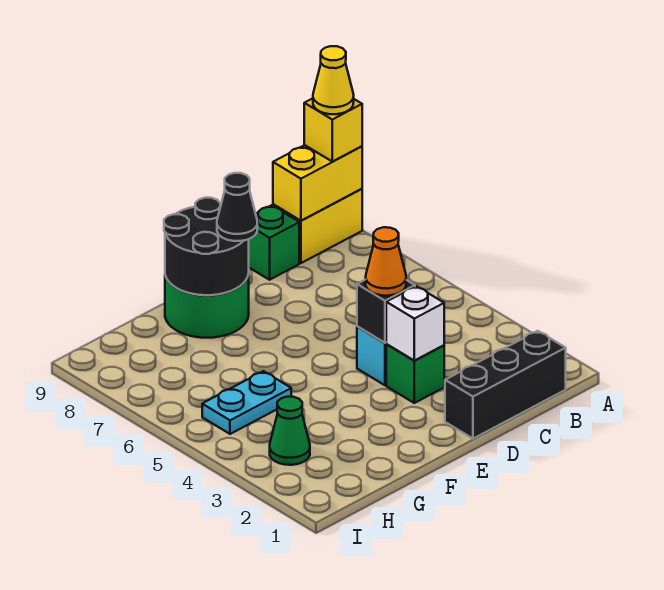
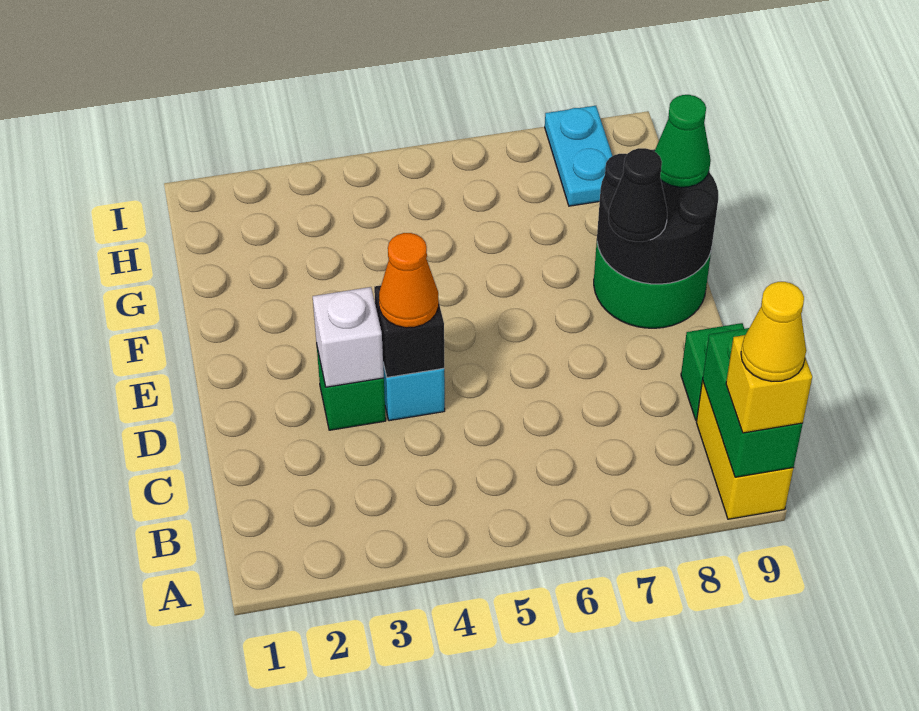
yellow 1x2 brick [273,145,362,221] -> green 1x2 brick [703,328,803,477]
black 1x3 brick [445,331,566,439] -> none
cyan 1x2 plate [202,371,291,434] -> cyan 1x2 plate moved to [545,106,612,206]
green 1x1 cone [270,397,310,465] -> green 1x1 cone moved to [655,95,711,187]

